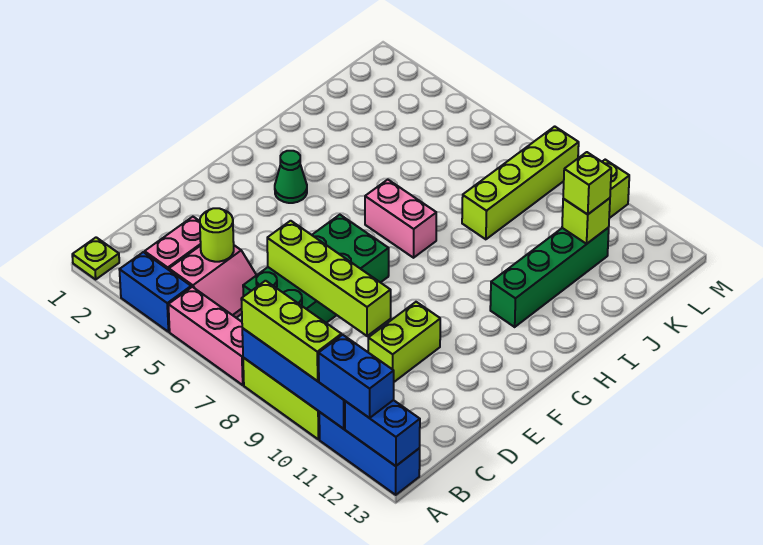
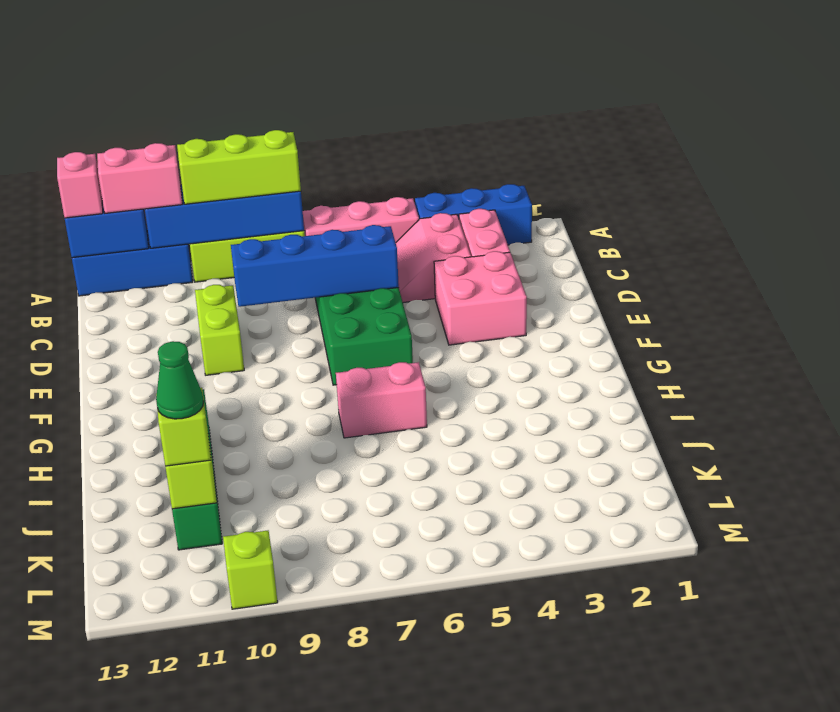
lime 1x1 plate [72,237,119,279] -> none
blue 1x2 brick [119,252,191,332] -> blue 1x3 brick [415,184,532,245]
blue 1x2 brick [319,335,394,418] -> pink 1x2 brick [97,143,182,213]
none -> pink 1x1 brick [57,152,103,218]
lime 1x1 round brick [200,208,234,262] -> none
none -> pink 2x2 brick [434,251,527,345]
lime 1x4 brick [267,221,391,336] -> blue 1x4 brick [231,225,399,307]
green 1x1 cone [275,151,307,203] -> green 1x1 cone moved to [156,341,204,419]
lime 1x4 brick [462,126,579,239] -> none

